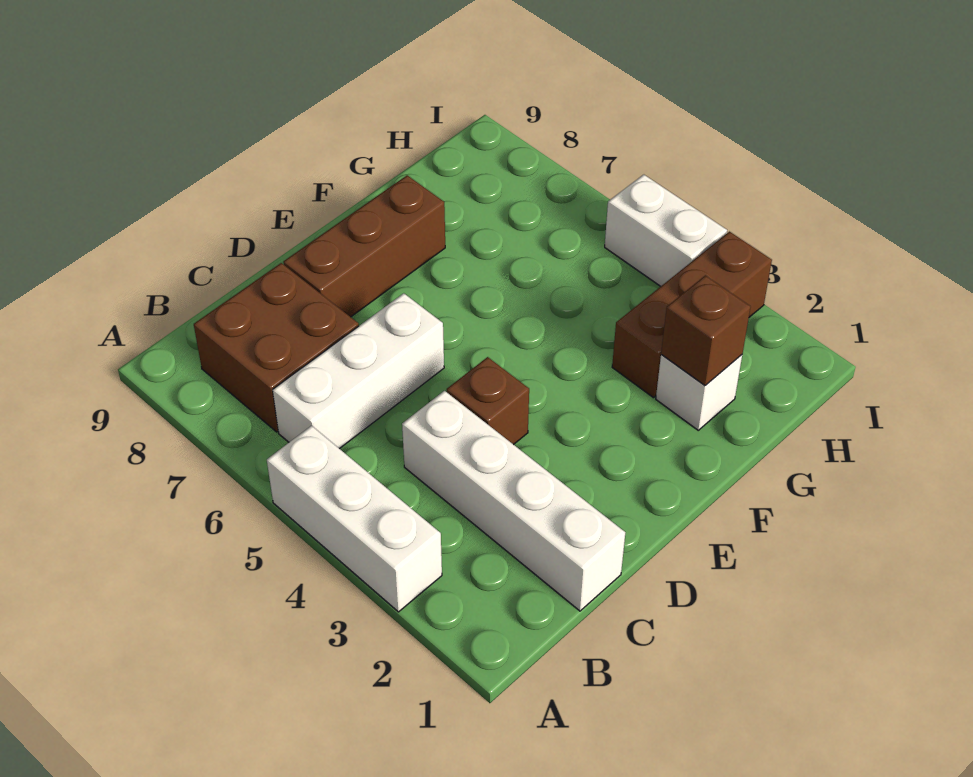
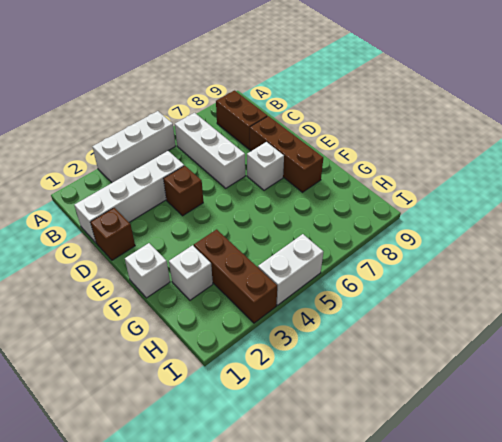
brown 2x2 brick [194,263,359,432] -> brown 1x2 brick [216,91,268,149]
none -> white 1x1 brick [247,142,284,190]
none -> white 1x1 brick [125,243,170,298]
brown 1x1 brick [661,275,751,385] -> brown 1x1 brick moved to [90,208,135,260]

